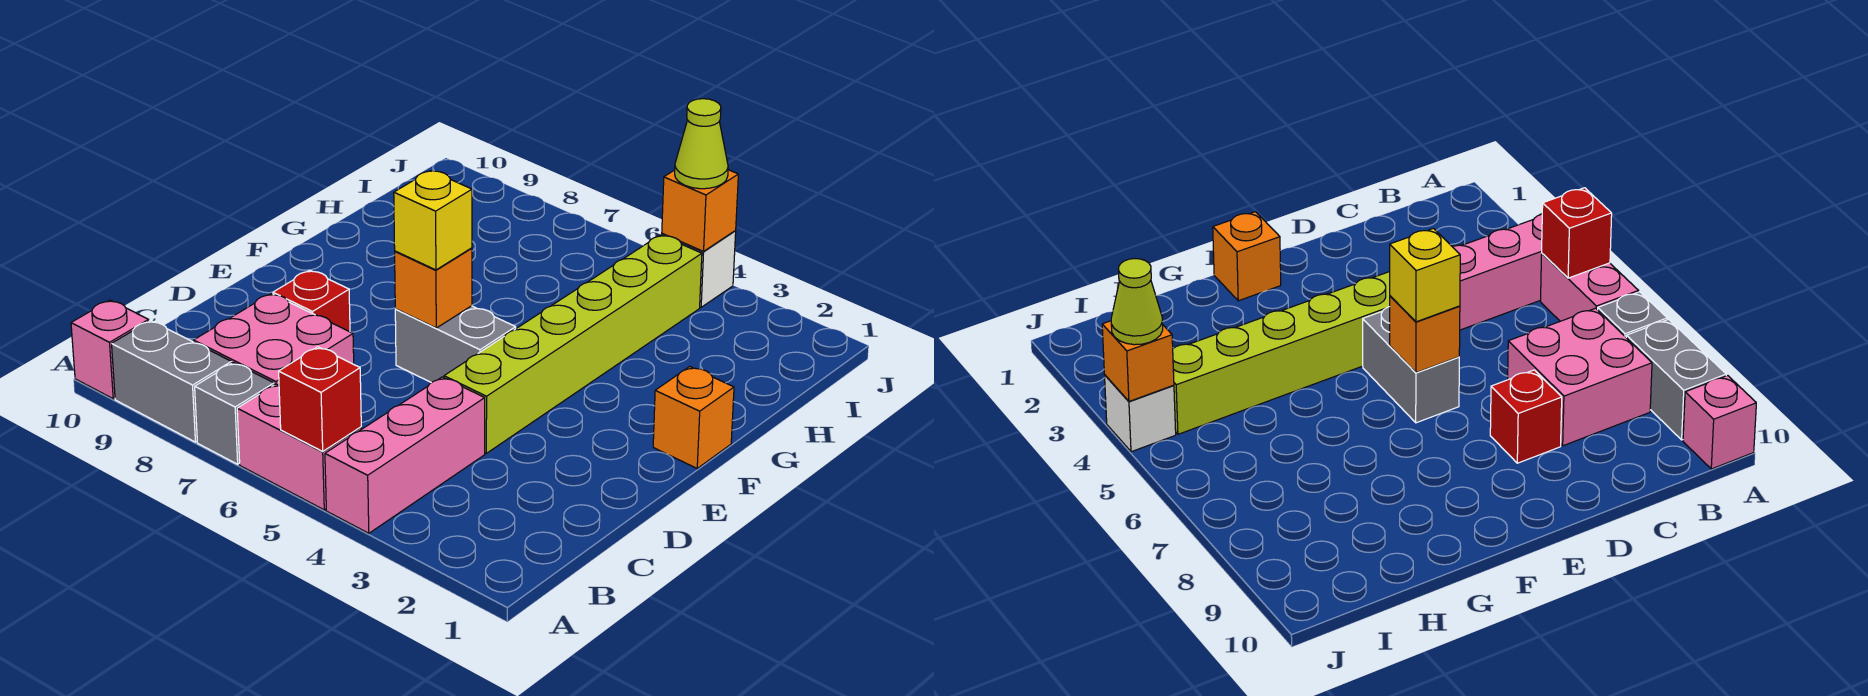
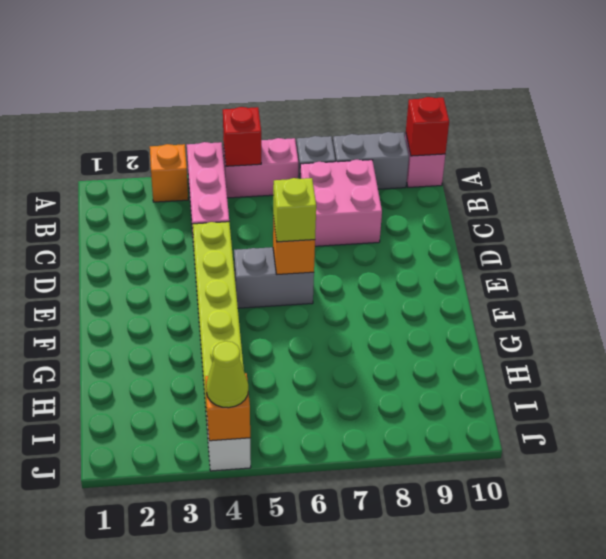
red 1x1 brick [273,270,350,332] -> red 1x1 brick moved to [406,97,449,156]
yellow 1x1 brick [394,171,472,270] -> lime 1x1 brick [273,178,316,242]
orange 1x1 brick [653,367,734,468] -> orange 1x1 brick moved to [150,144,188,202]

